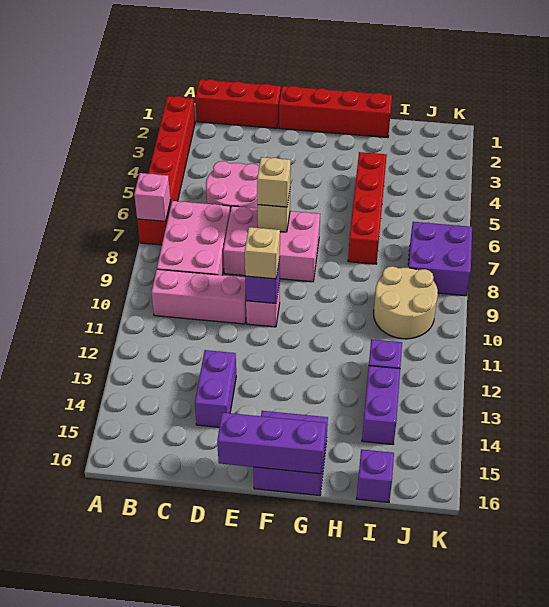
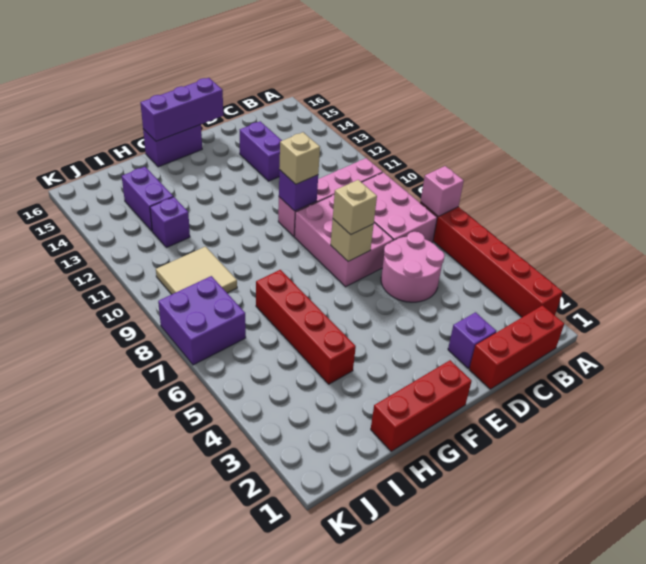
pink 2x3 brick [223,206,320,282] -> pink 2x3 brick turned to [294,195,393,287]
red 1x4 brick [279,86,392,138] -> red 1x3 brick [371,360,472,452]
purple 2x2 brick [253,411,328,495] -> purple 1x2 brick [143,125,202,167]
tan 2x2 round brick [374,266,438,339] -> tan 2x2 tile [156,247,237,294]
purple 1x1 brick [357,450,394,503] -> purple 1x1 brick moved to [448,312,496,368]

